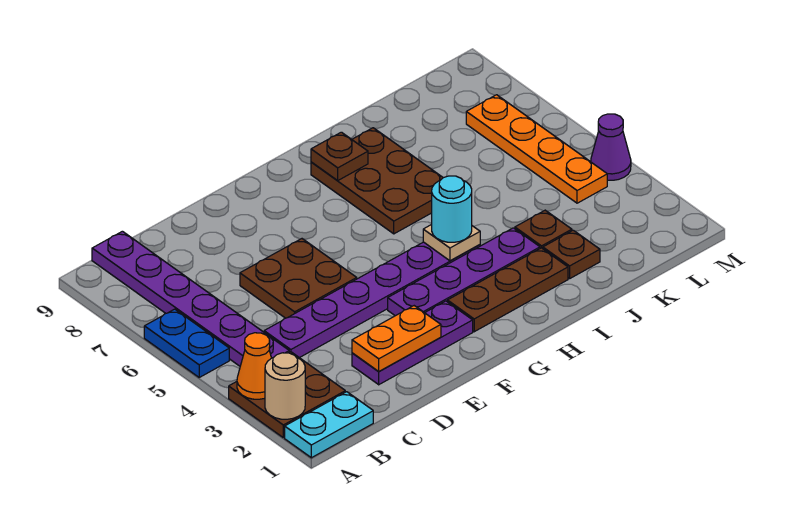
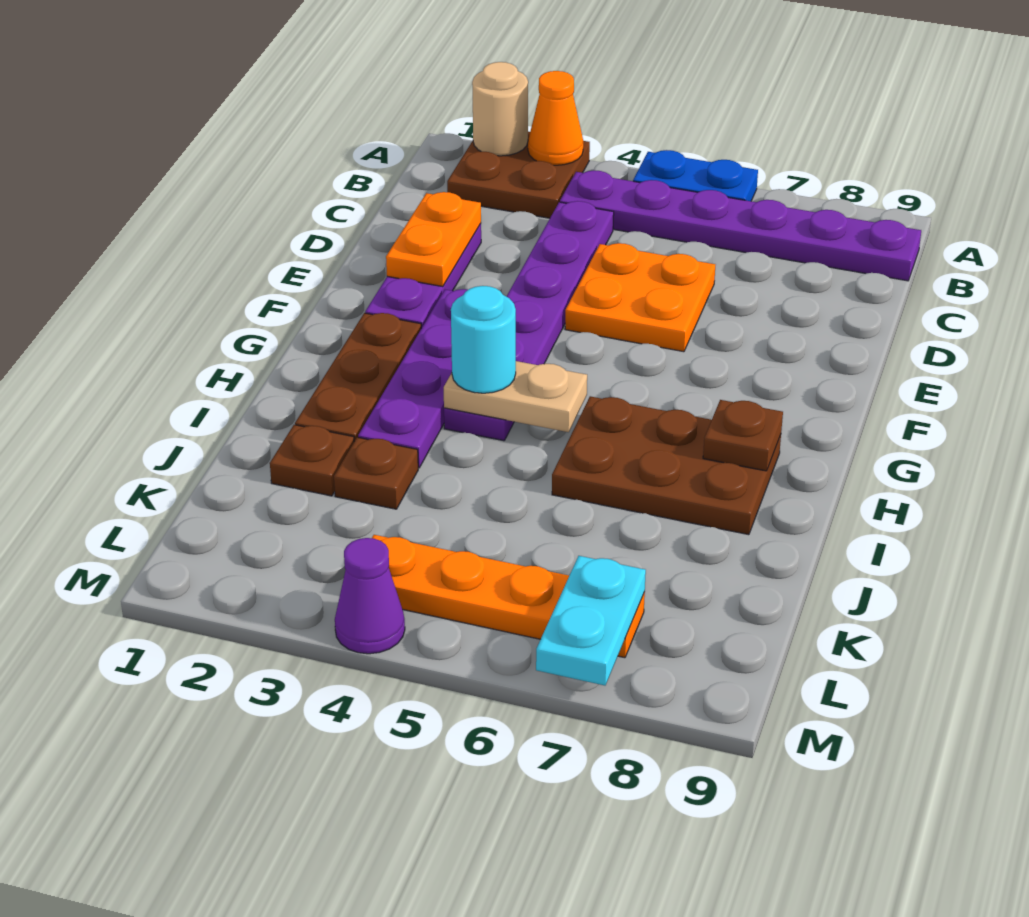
cyan 1x2 plate [285,392,373,458] -> cyan 1x2 plate moved to [536,556,646,685]
brown 2x2 plate [240,239,357,318] -> orange 2x2 plate [565,243,715,352]
tan 1x1 plate [423,224,480,261] -> tan 1x2 plate [444,361,587,432]

